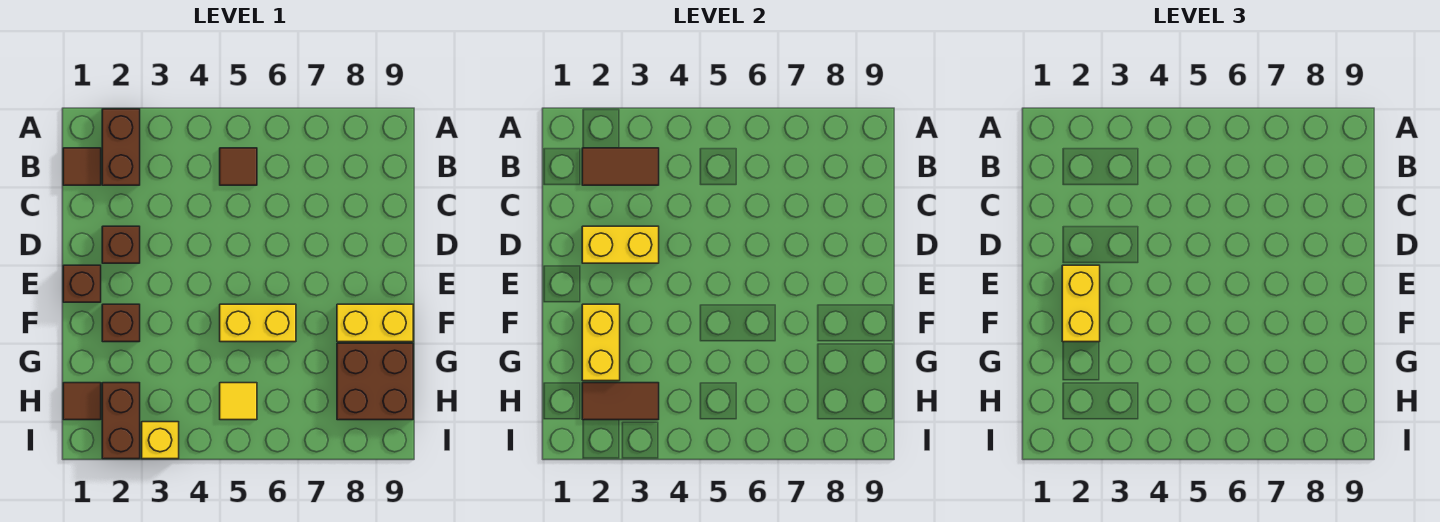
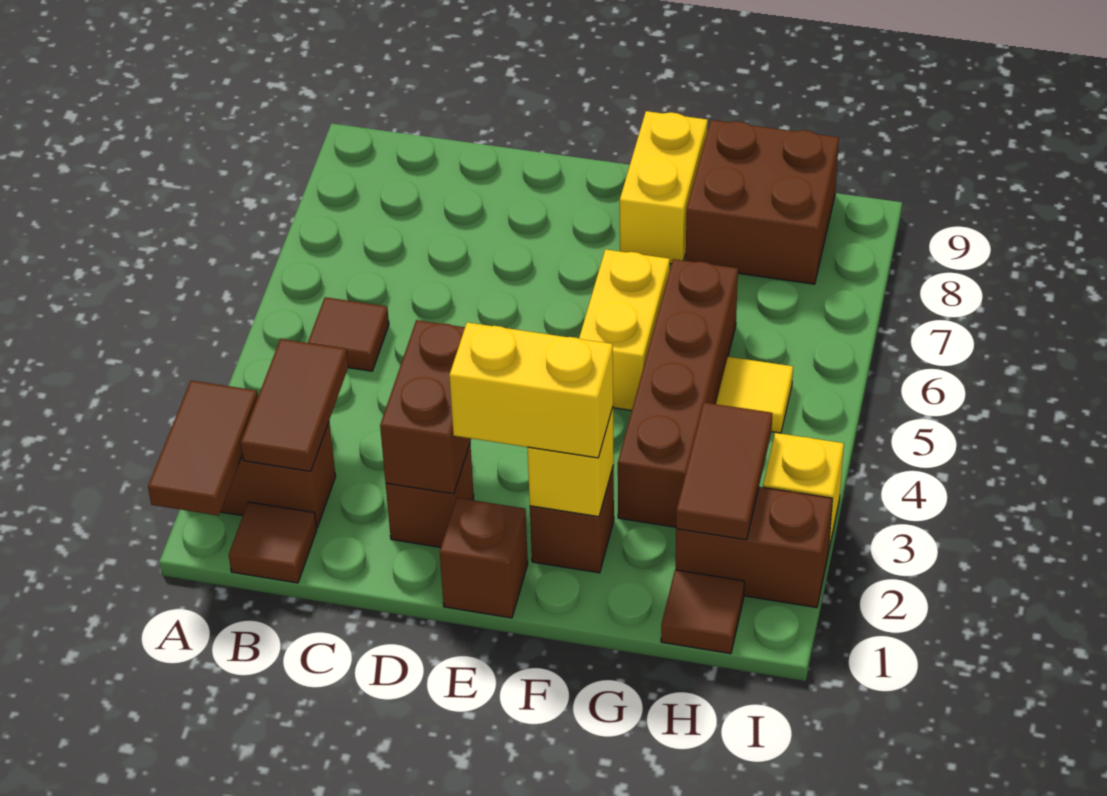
none -> brown 1x2 tile [148,380,258,516]
yellow 1x2 brick [582,226,659,263] -> brown 1x2 brick [380,320,471,494]
yellow 1x2 brick [582,304,620,381] -> yellow 1x1 brick [527,408,614,517]
none -> brown 1x4 brick [618,259,738,527]

